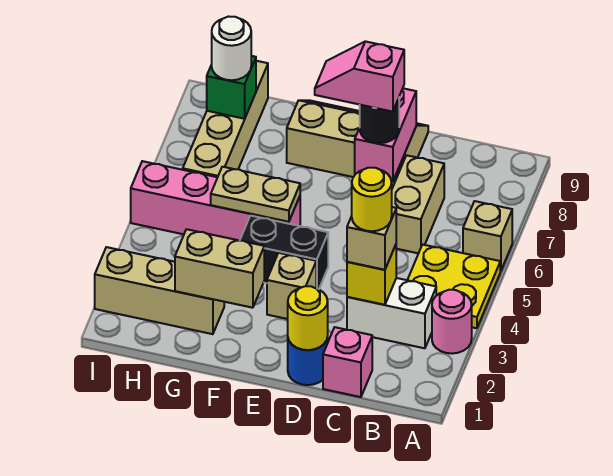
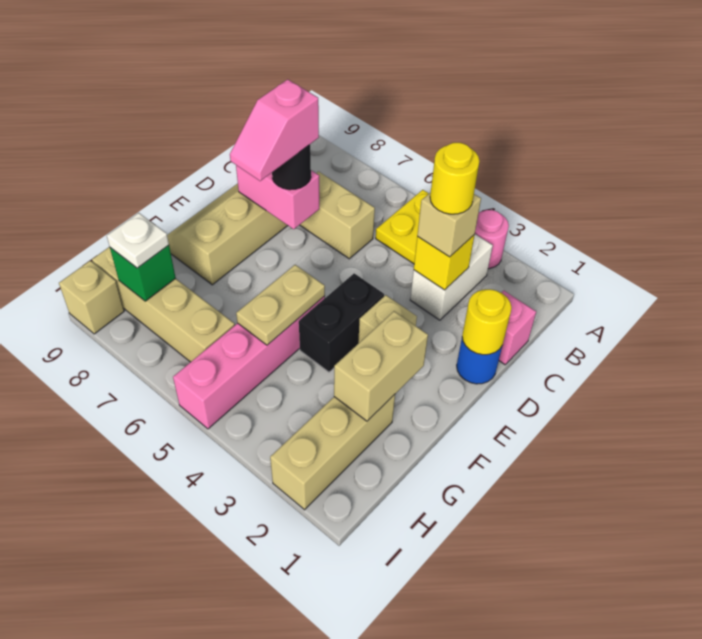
tan 1x1 brick [463,201,512,271] -> tan 1x1 brick moved to [59,261,124,334]
white 1x1 round brick [212,16,251,80] -> white 1x1 plate [107,213,169,268]

